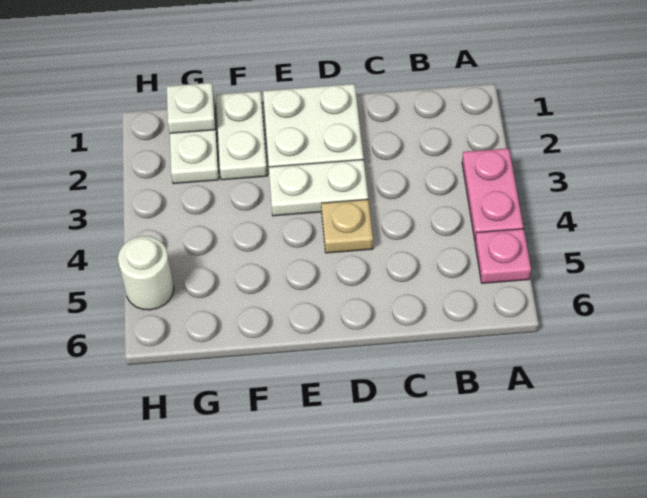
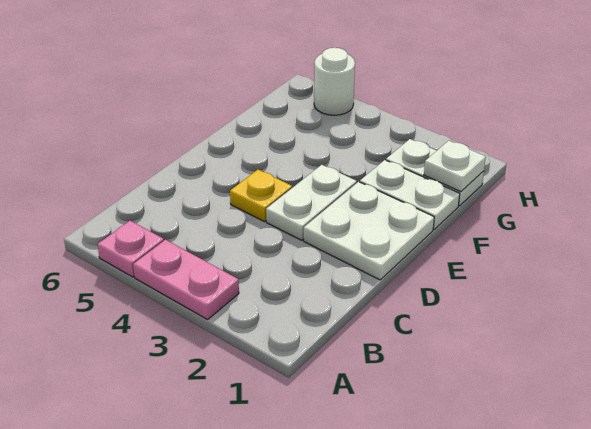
tan 1x1 plate [321,199,373,253] -> yellow 1x1 plate [230,170,292,222]

